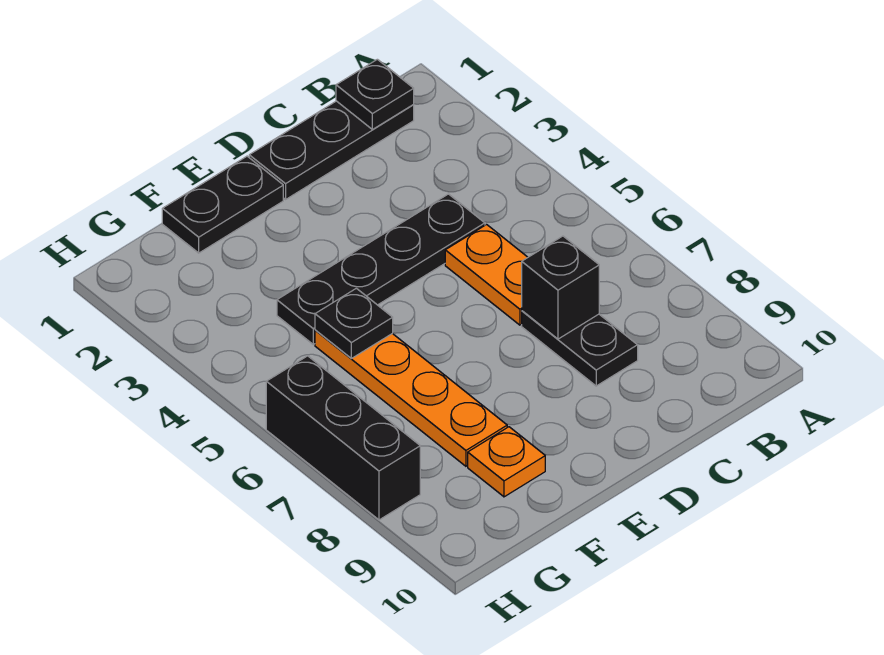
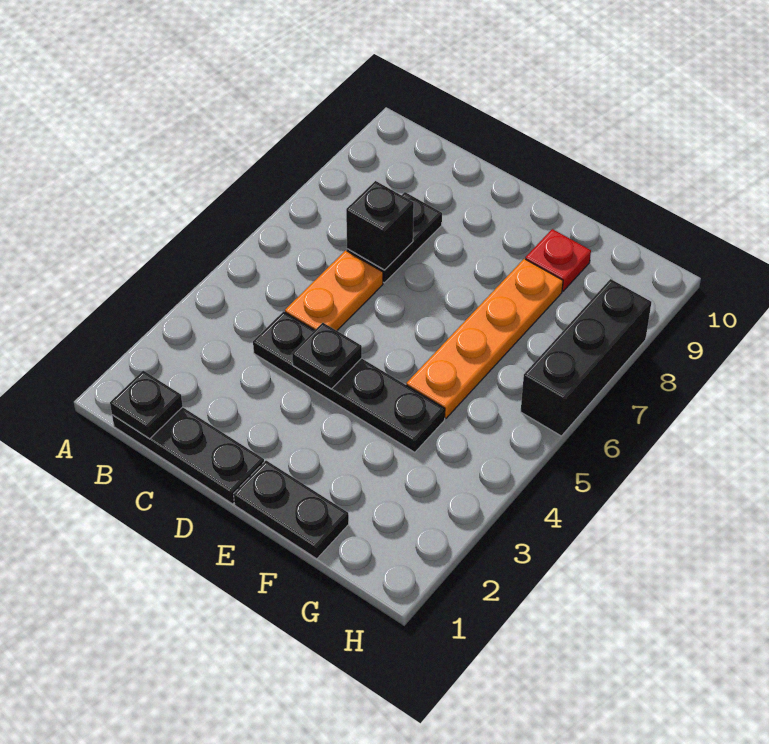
black 1x1 plate [315,288,393,358] -> black 1x1 plate moved to [292,323,362,389]
orange 1x1 plate [468,427,545,497] -> red 1x1 plate [525,229,591,291]

